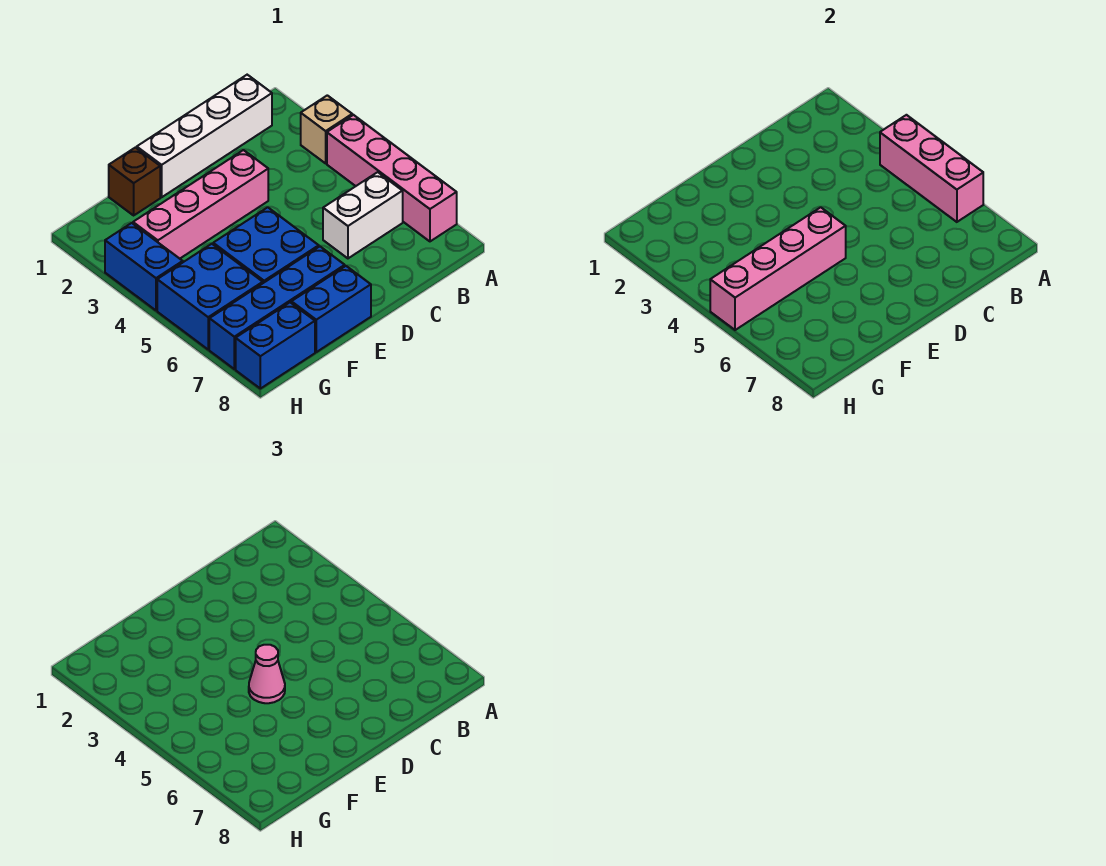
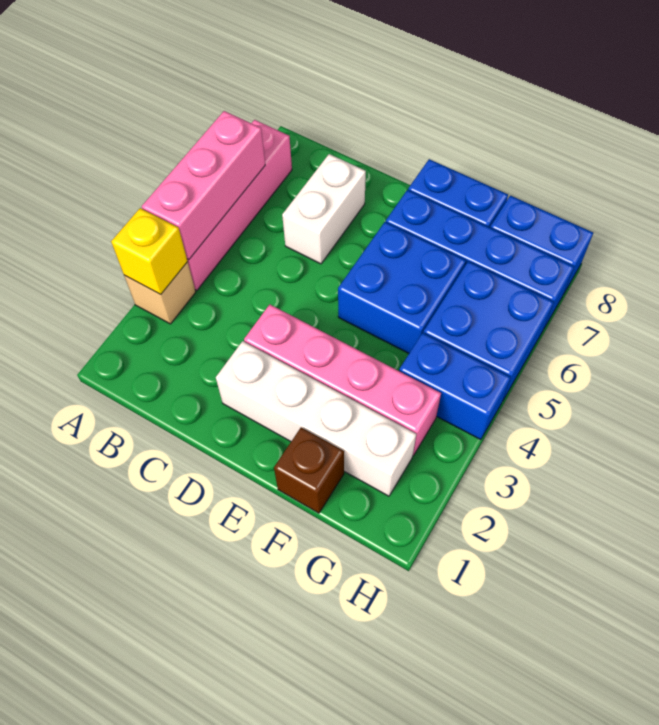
none -> yellow 1x1 brick [111,208,188,294]
white 1x4 brick [137,75,272,197] -> white 1x4 brick moved to [216,341,416,496]
white 1x2 brick [323,172,403,258] -> white 1x2 brick turned to [282,154,366,264]
pink 1x4 brick [710,207,846,330] -> none
pink 1x1 cone [249,645,285,703] -> none
blue 1x2 brick [105,223,183,310] -> blue 1x2 brick turned to [399,333,511,440]

